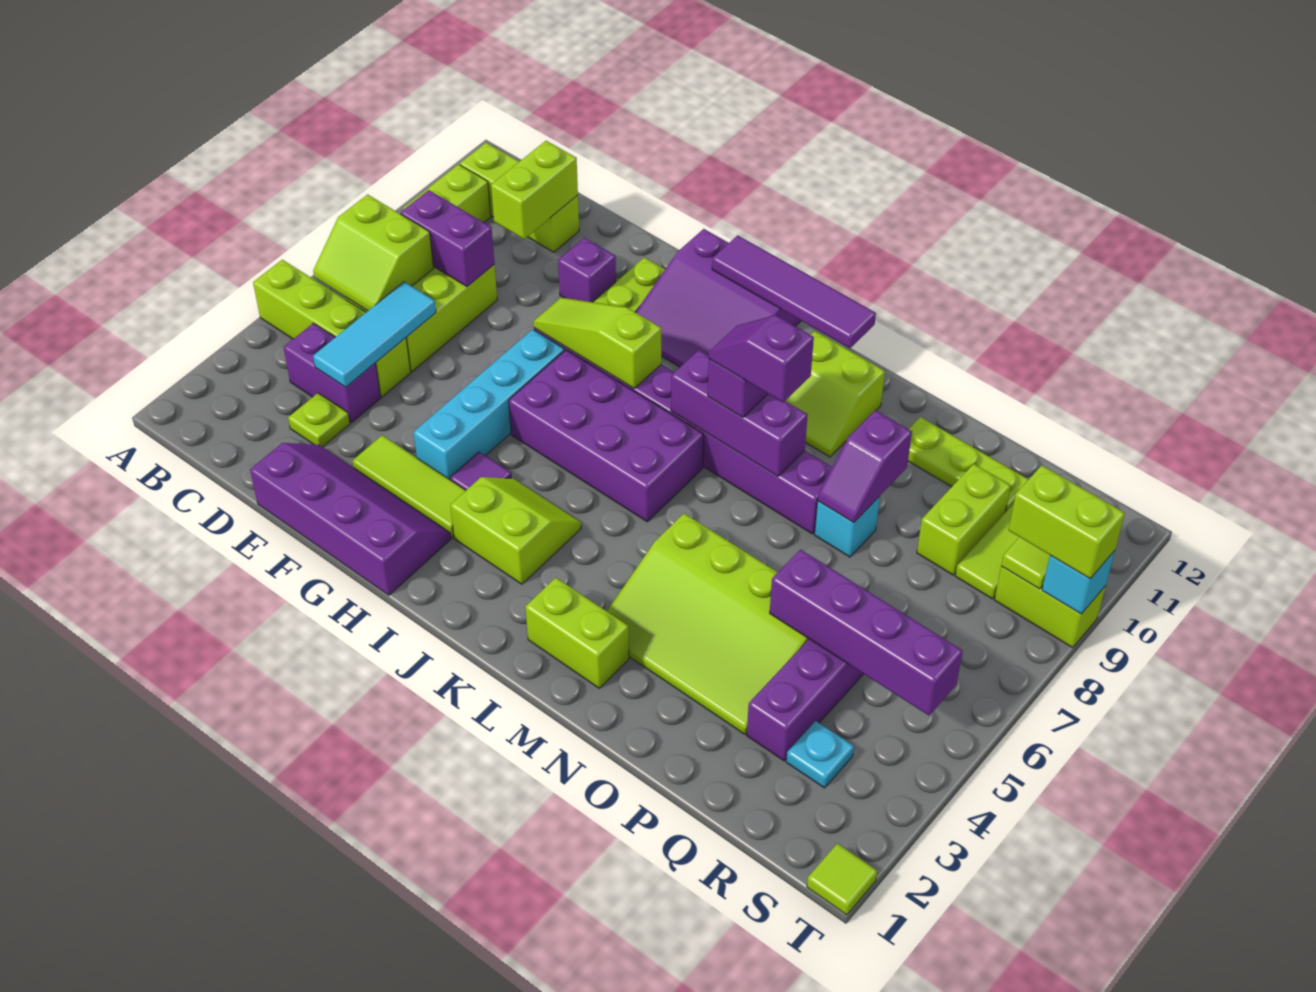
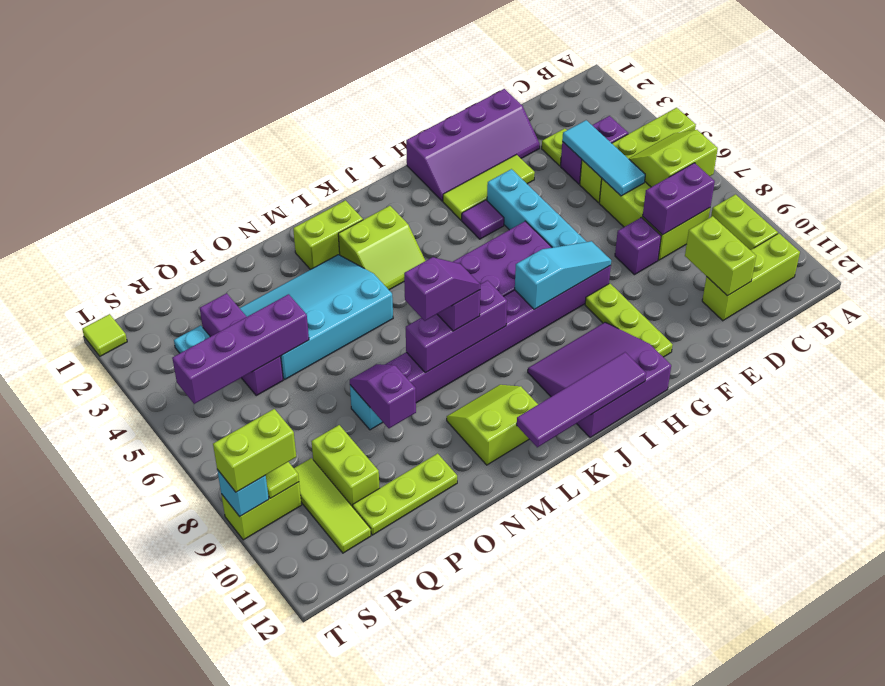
purple 1x1 brick [558,238,616,302] -> purple 1x1 brick moved to [615,217,661,275]
lime 1x3 slope [534,298,661,389] -> cyan 1x3 slope [515,241,611,310]
lime 2x2 slope [450,477,581,584] -> lime 2x2 slope moved to [338,206,425,290]
lime 3x4 slope [607,513,809,734] -> cyan 3x4 slope [240,255,393,379]

